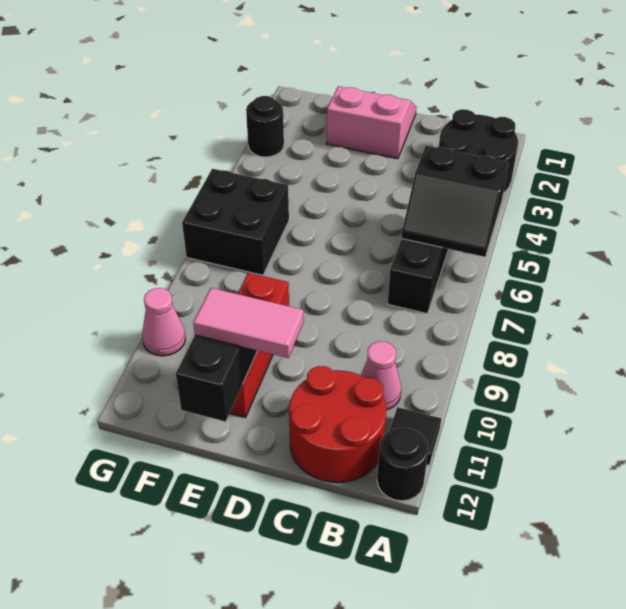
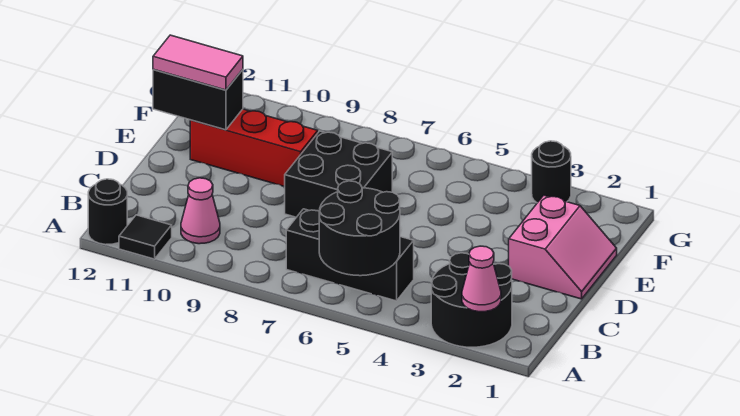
black 2x2 slope [401,146,509,257] -> black 2x2 round brick [319,181,400,276]
red 2x2 round brick [289,366,386,483] -> none
pink 1x2 tile [193,288,304,358] -> pink 1x2 tile turned to [153,35,243,90]
black 2x2 brick [182,169,289,275] -> black 2x2 brick moved to [285,131,392,217]
pink 1x1 cone [142,288,185,356] -> pink 1x1 cone moved to [462,246,501,312]

